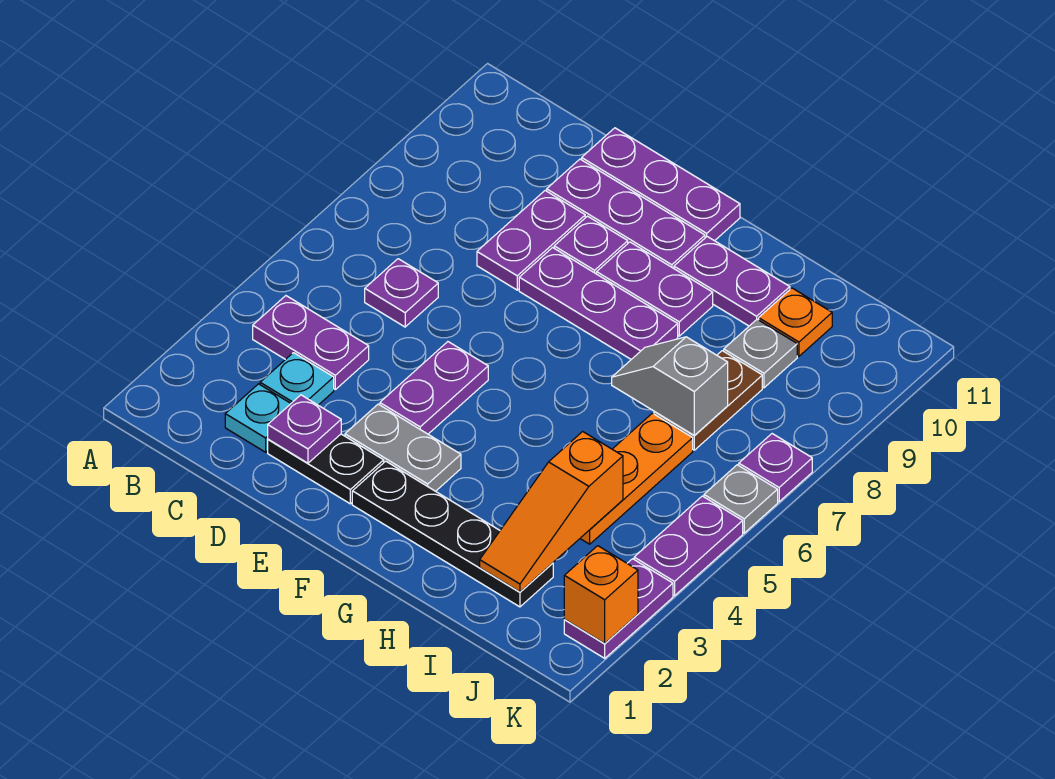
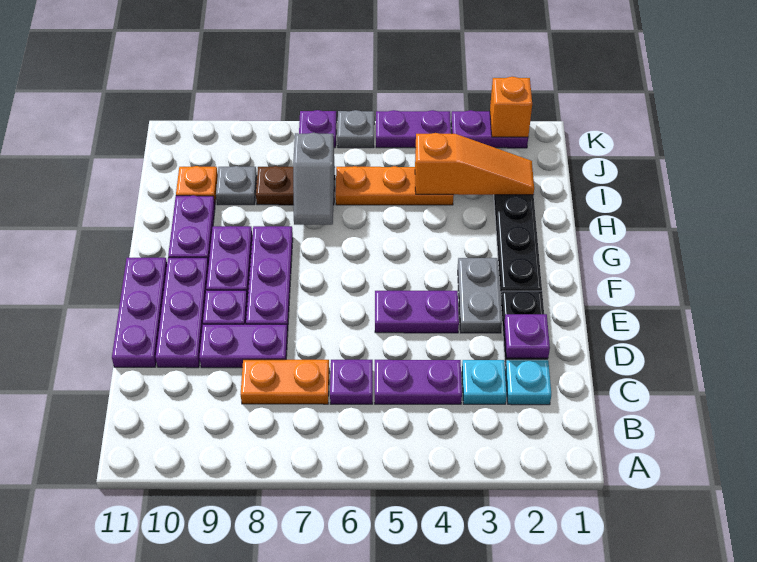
purple 1x2 plate [253,296,369,389] -> purple 1x2 plate turned to [375,360,462,404]
none -> orange 1x2 plate [241,360,329,404]

